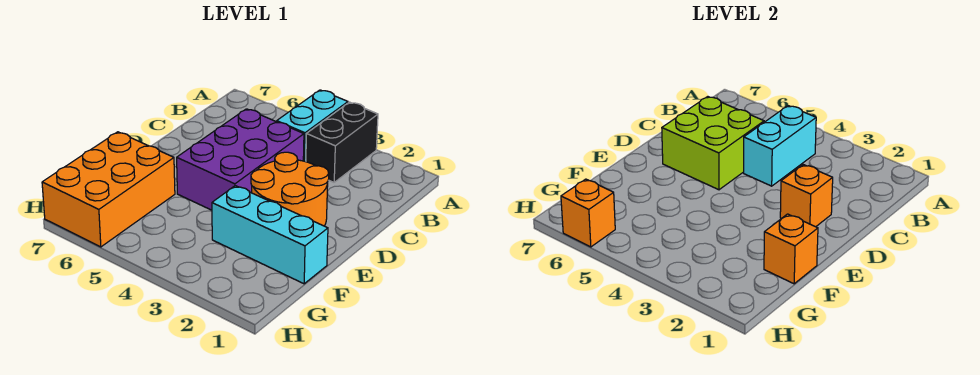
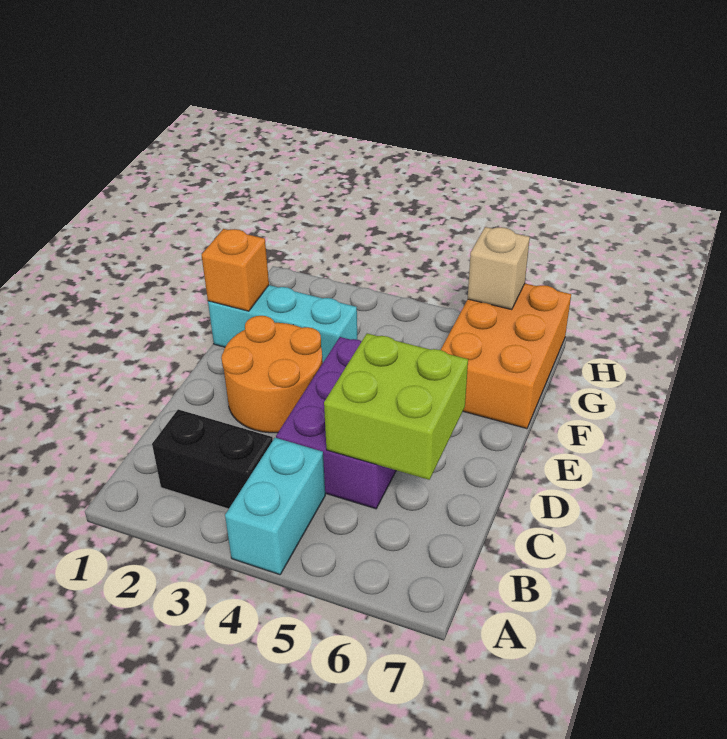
black 1x2 brick [306,102,378,182] -> black 1x2 brick turned to [152,409,273,509]
cyan 1x2 brick [744,106,816,186] -> none
orange 1x1 brick [780,165,833,227] -> none
orange 1x1 brick [561,179,615,247] -> tan 1x1 brick [468,227,530,310]

